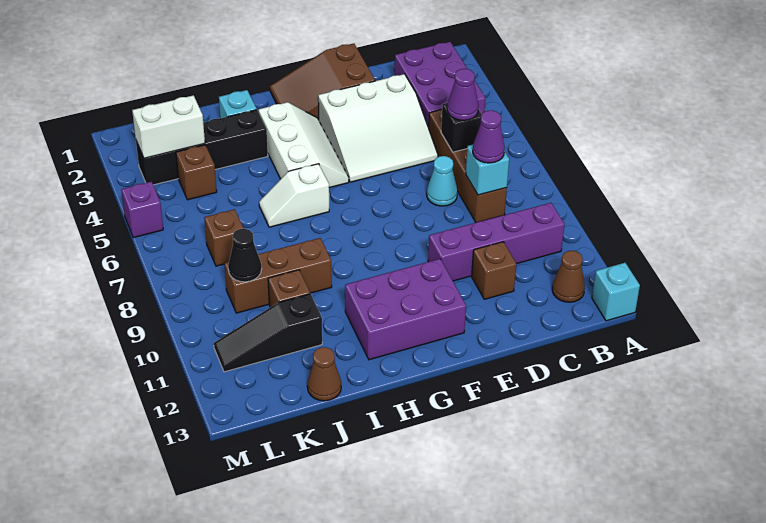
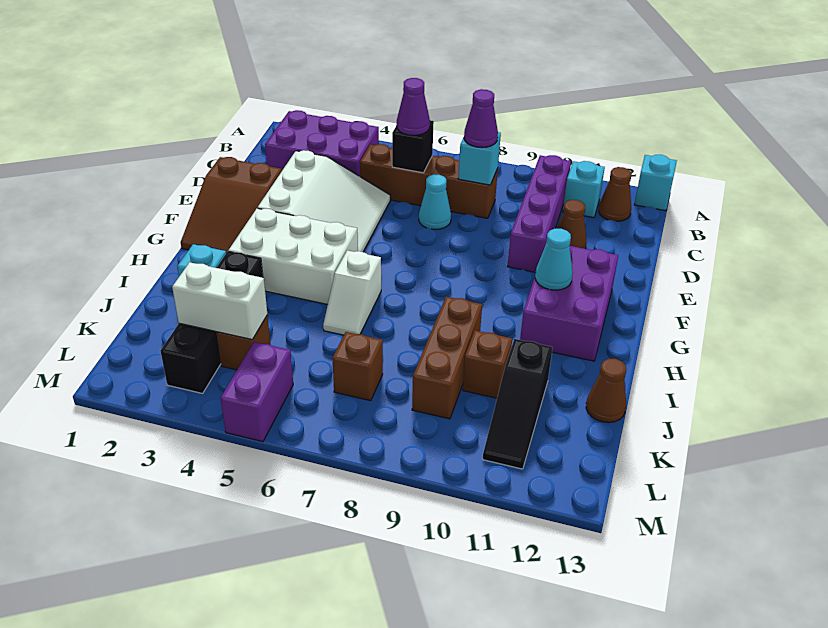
none -> cyan 1x1 brick [563,161,605,218]
brown 1x1 brick [472,242,516,299] -> brown 1x1 cone [557,200,586,249]
white 2x3 slope [259,102,349,188] -> white 2x3 brick [228,208,358,304]
none -> cyan 1x1 cone [535,228,573,290]
white 1x2 brick [132,95,205,158] -> white 1x2 brick turned to [172,262,267,340]
black 1x1 cone [228,229,262,282] -> none
purple 1x1 brick [121,182,163,238] -> purple 1x2 brick [220,342,293,442]

